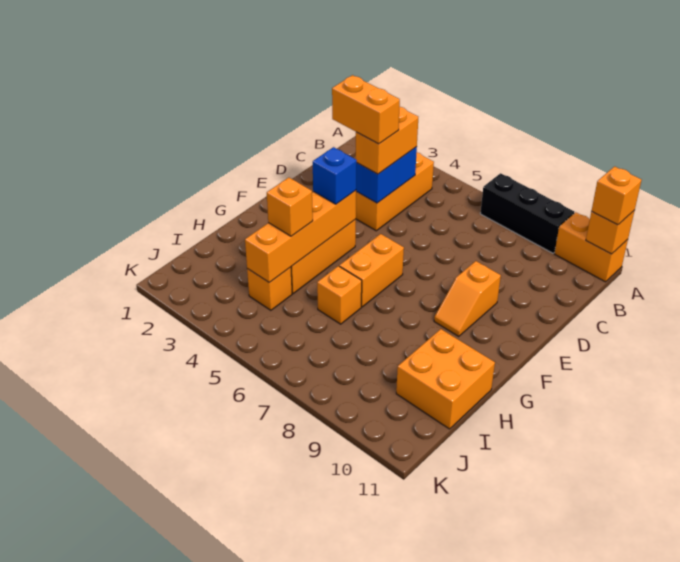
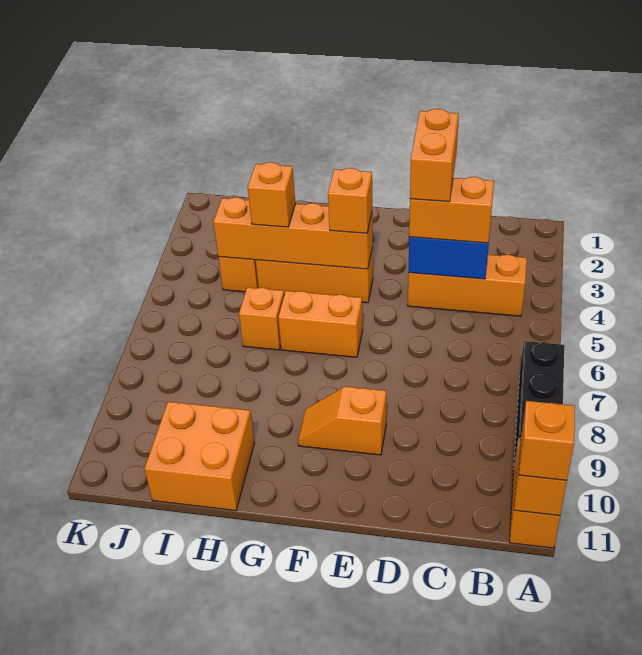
blue 1x1 brick [313,147,357,204] -> orange 1x1 brick [328,168,372,233]

